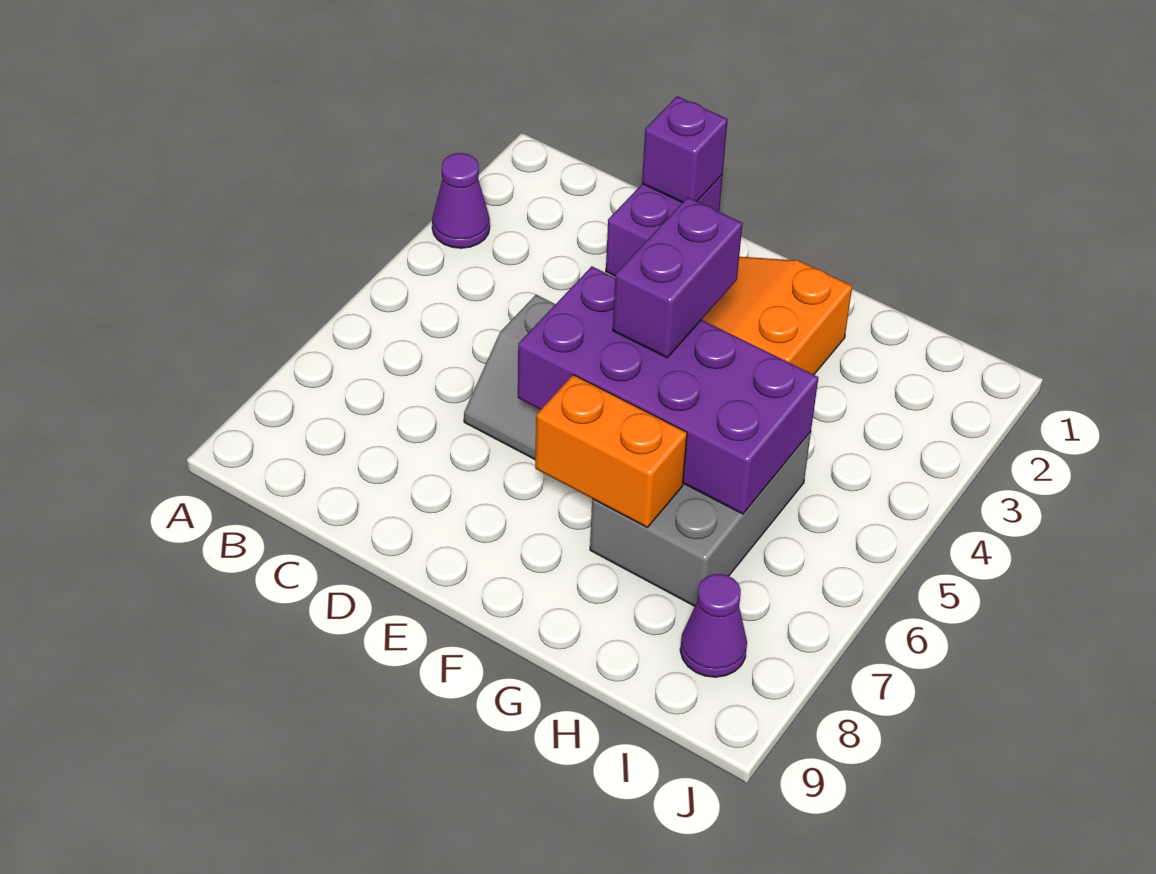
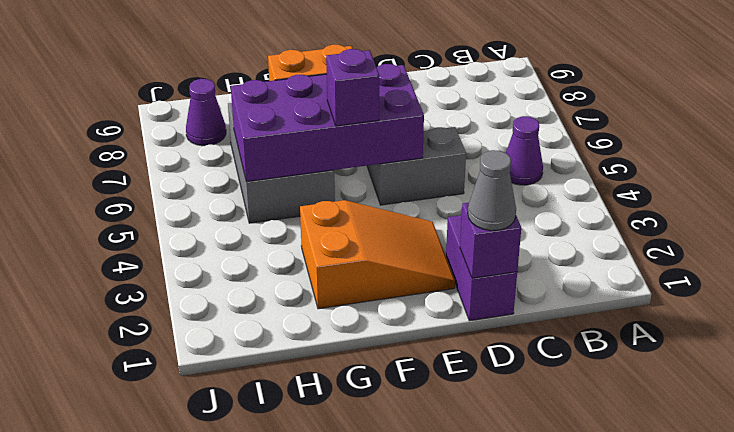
purple 1x1 cone [432,153,490,248] -> purple 1x1 cone moved to [506,116,543,185]
none -> grey 1x1 cone [468,150,516,231]
purple 1x2 brick [613,197,743,358] -> purple 1x1 brick [326,49,379,126]

